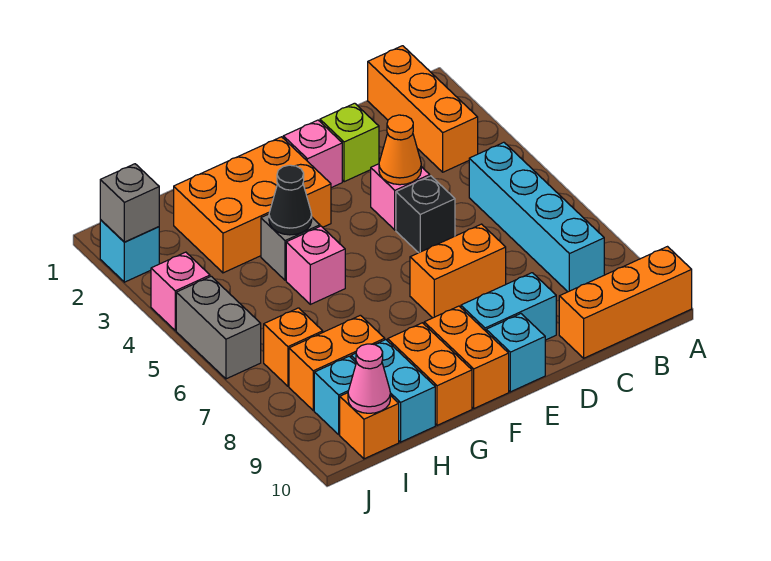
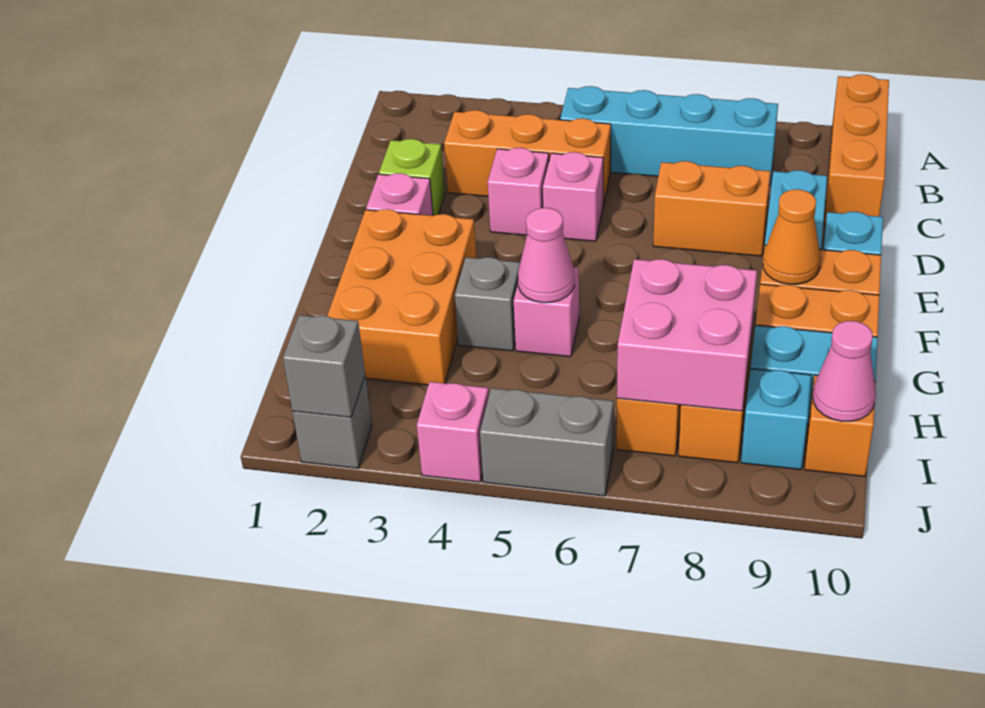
orange 1x3 brick [368,46,478,172] -> orange 1x3 brick moved to [444,110,611,206]
orange 1x1 cone [379,115,421,185] -> orange 1x1 cone moved to [763,189,821,284]
black 1x1 brick [396,176,455,253] -> pink 1x1 brick [543,152,603,241]
orange 1x2 brick [410,224,506,318] -> orange 1x2 brick turned to [653,161,770,256]
black 1x1 cone [269,165,312,235] -> none
none -> pink 1x1 cone [518,208,575,303]
none -> pink 2x2 brick [617,259,757,411]
cyan 1x1 brick [100,220,159,282] -> grey 1x1 brick [293,376,372,468]

